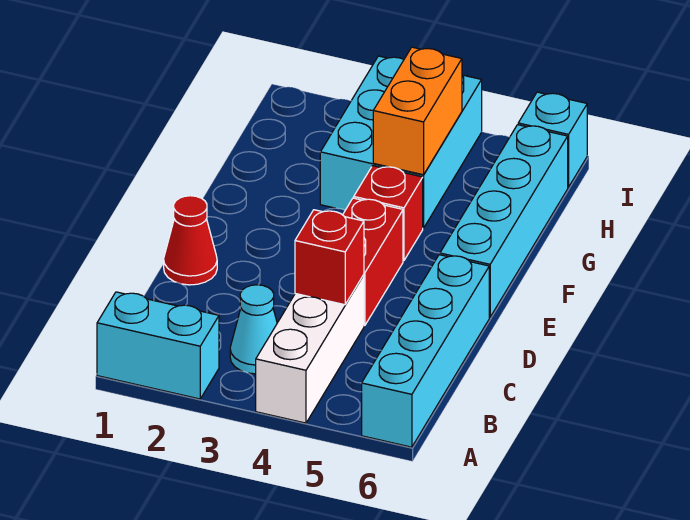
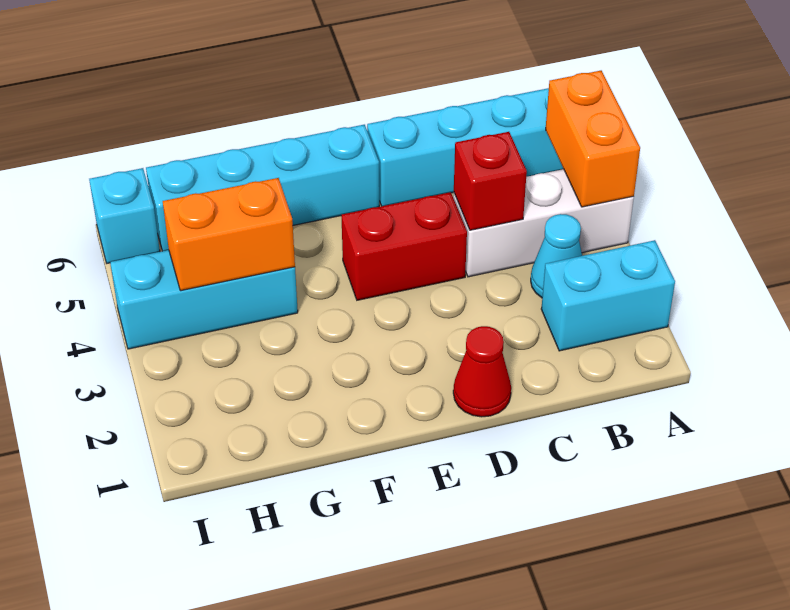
cyan 1x2 brick [97,292,219,399] -> cyan 1x2 brick turned to [541,240,675,351]
none -> orange 1x2 brick [546,71,640,207]
red 1x1 brick [354,166,423,261] -> none
cyan 2x3 brick [320,56,482,228] -> cyan 1x3 brick [110,250,298,349]

